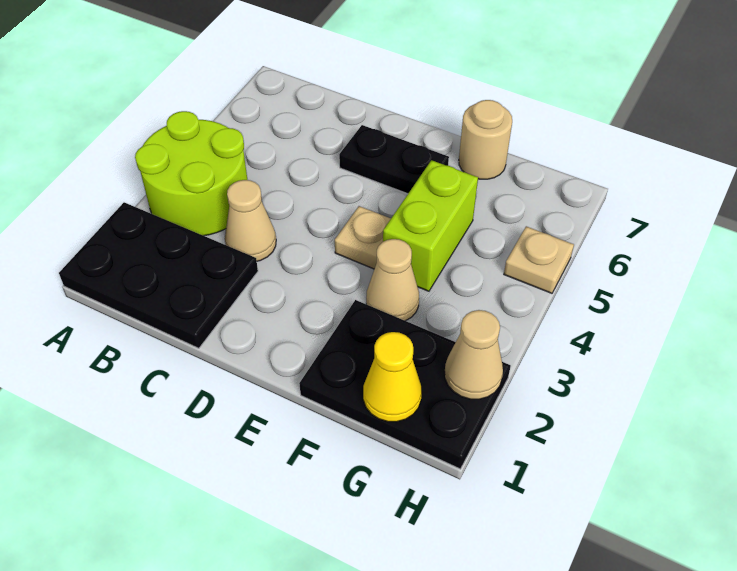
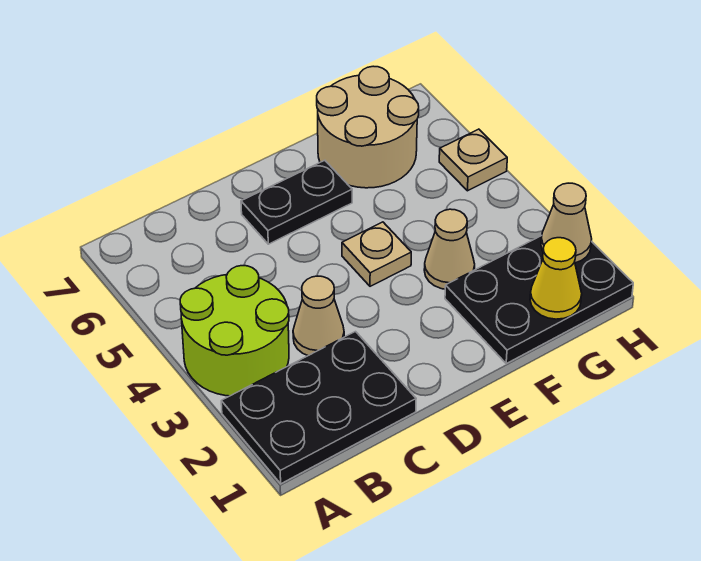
lime 1x2 brick [383,160,478,291] -> none
tan 1x1 round brick [459,100,512,179] -> tan 2x2 round brick [317,66,419,188]

